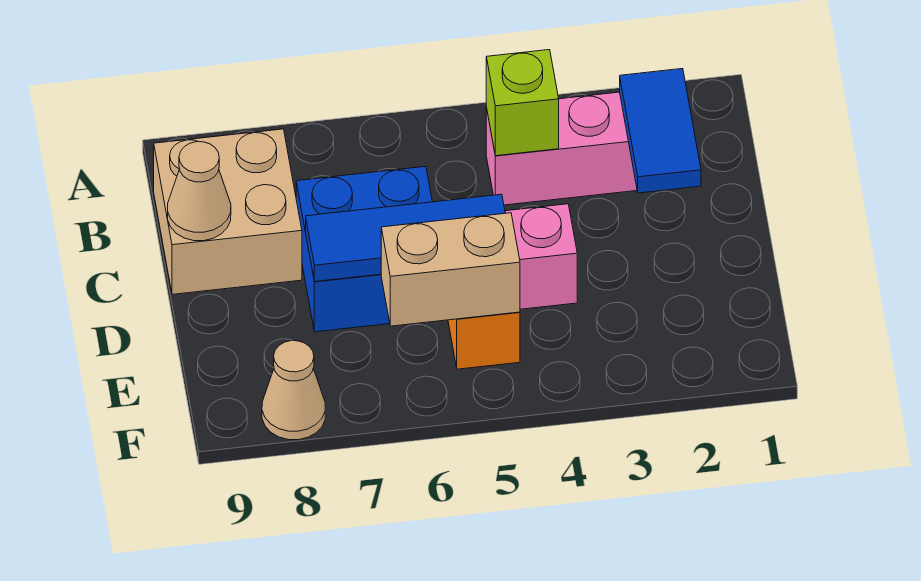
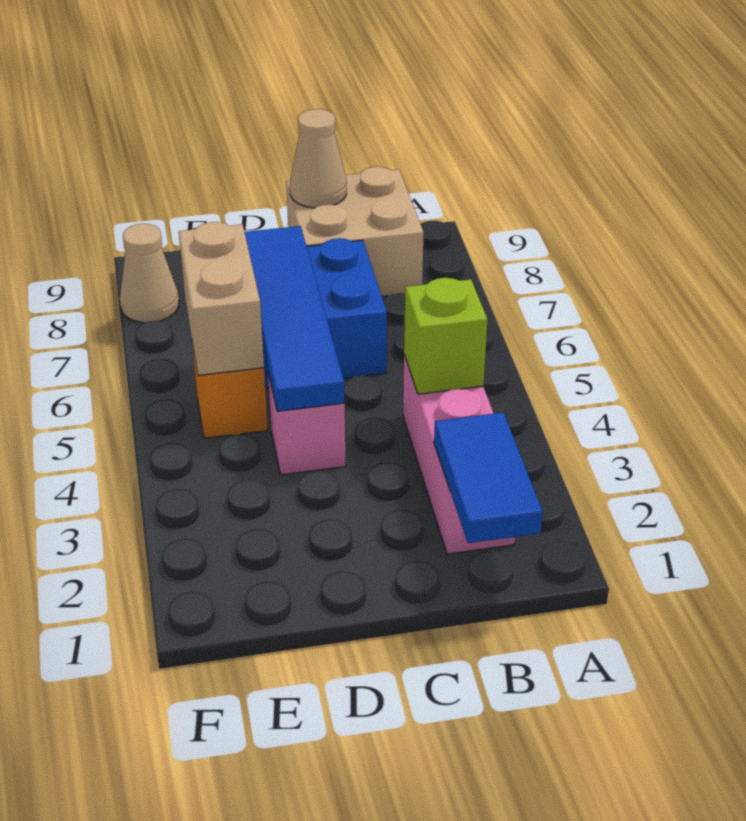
blue 1x2 tile [620,69,701,193] -> blue 1x2 tile turned to [434,413,543,543]
blue 1x3 tile [306,194,505,282] -> blue 1x4 tile [245,226,345,411]

